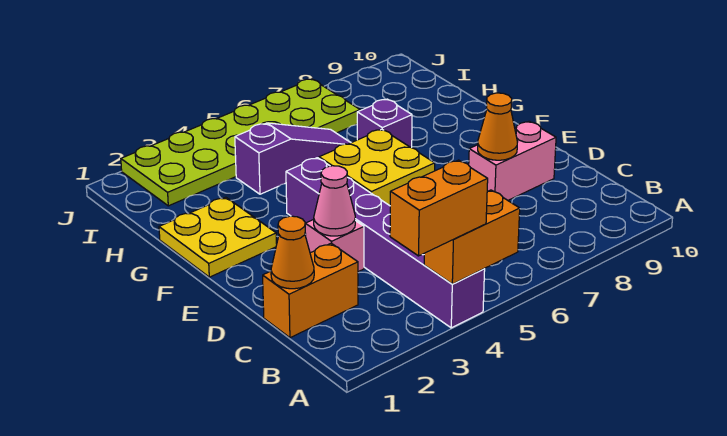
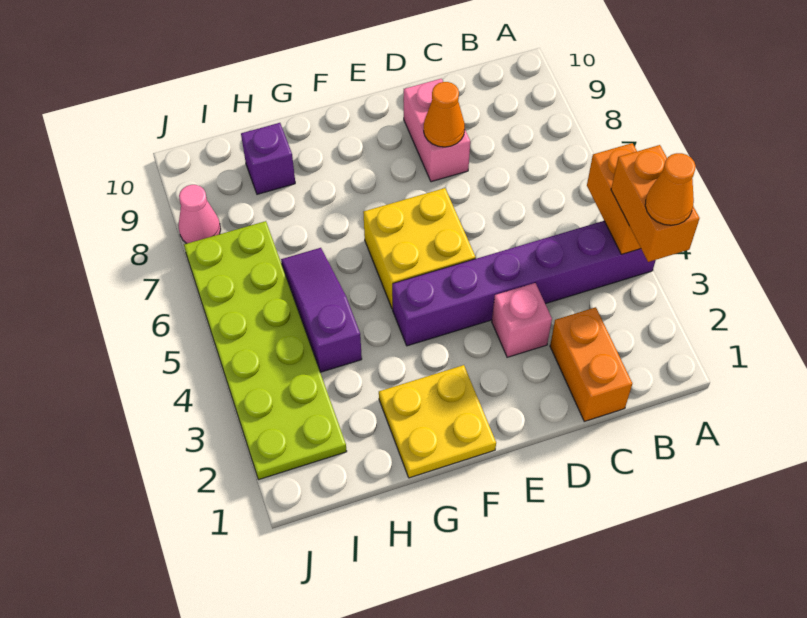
orange 1x1 cone [271,216,314,289] -> orange 1x1 cone moved to [645,153,696,225]
pink 1x1 cone [314,166,355,236] -> pink 1x1 cone moved to [179,185,221,244]
purple 1x1 brick [357,99,412,148] -> purple 1x1 brick moved to [241,123,295,194]

